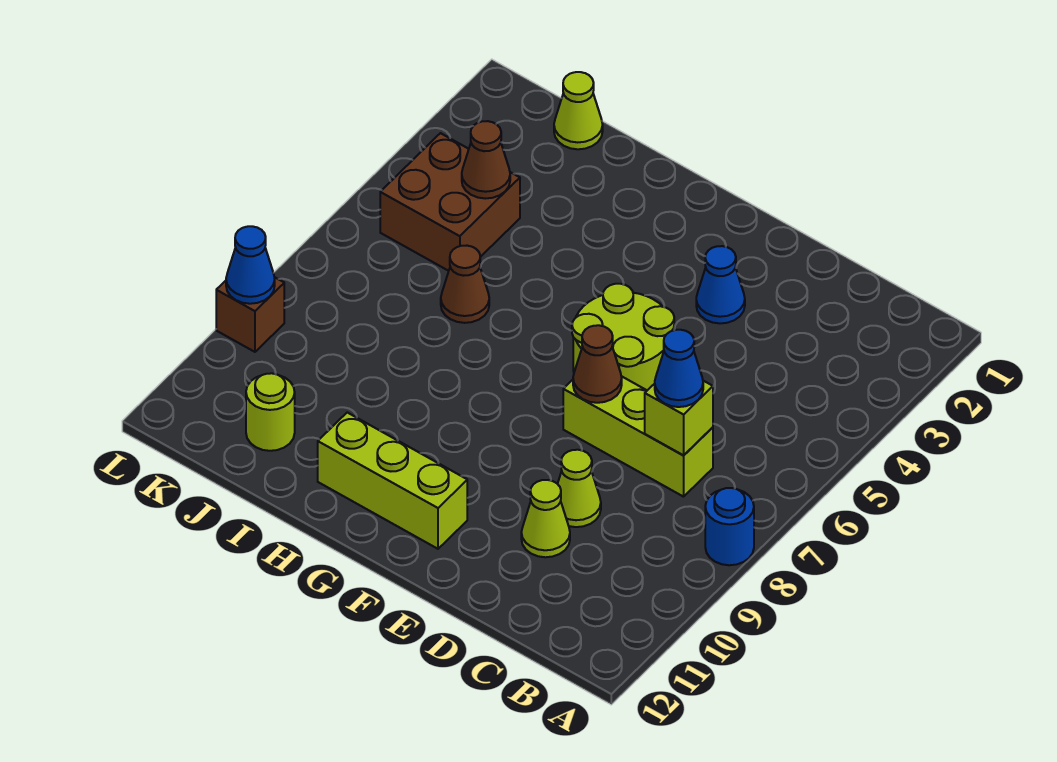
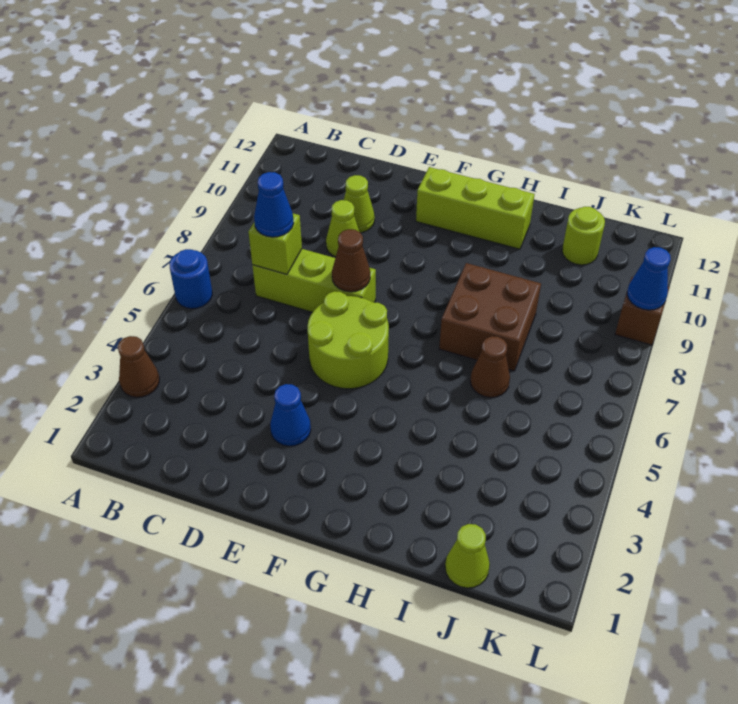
blue 1x1 round brick [705,488,754,565] -> blue 1x1 round brick moved to [169,249,212,309]
brown 2x2 brick [380,133,520,271] -> brown 2x2 brick moved to [439,263,541,371]
brown 1x1 cone [462,121,510,199] -> brown 1x1 cone moved to [118,336,159,397]

